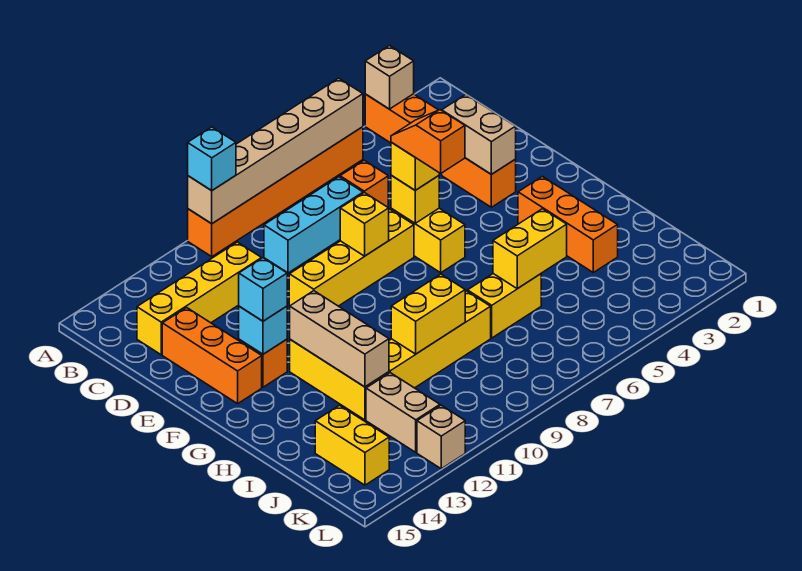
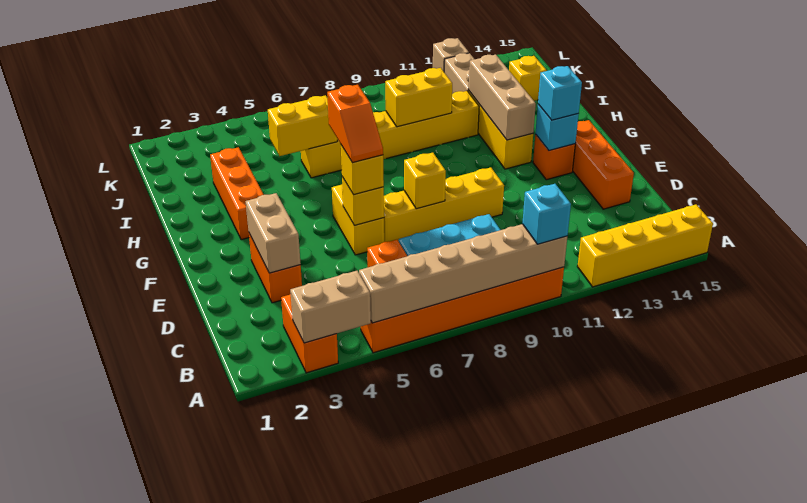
tan 1x1 brick [365,46,414,109] -> tan 1x2 brick [290,271,371,343]
yellow 1x4 brick [137,242,261,355] -> yellow 1x4 brick moved to [577,204,713,287]
yellow 1x2 brick [315,405,389,485] -> yellow 1x1 brick [509,56,547,101]

